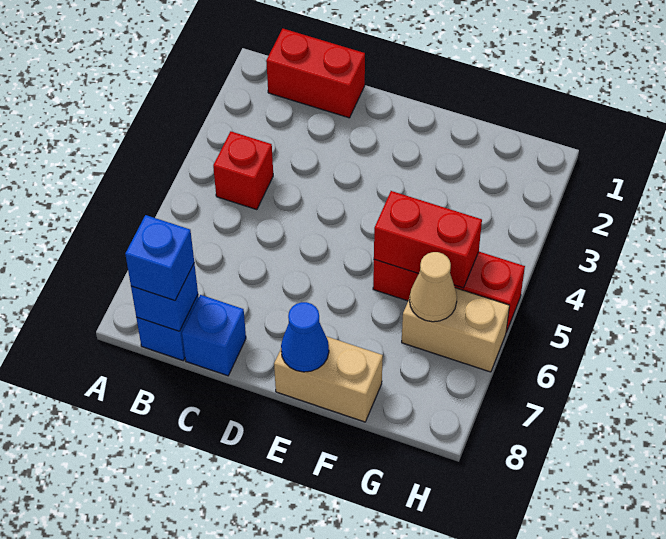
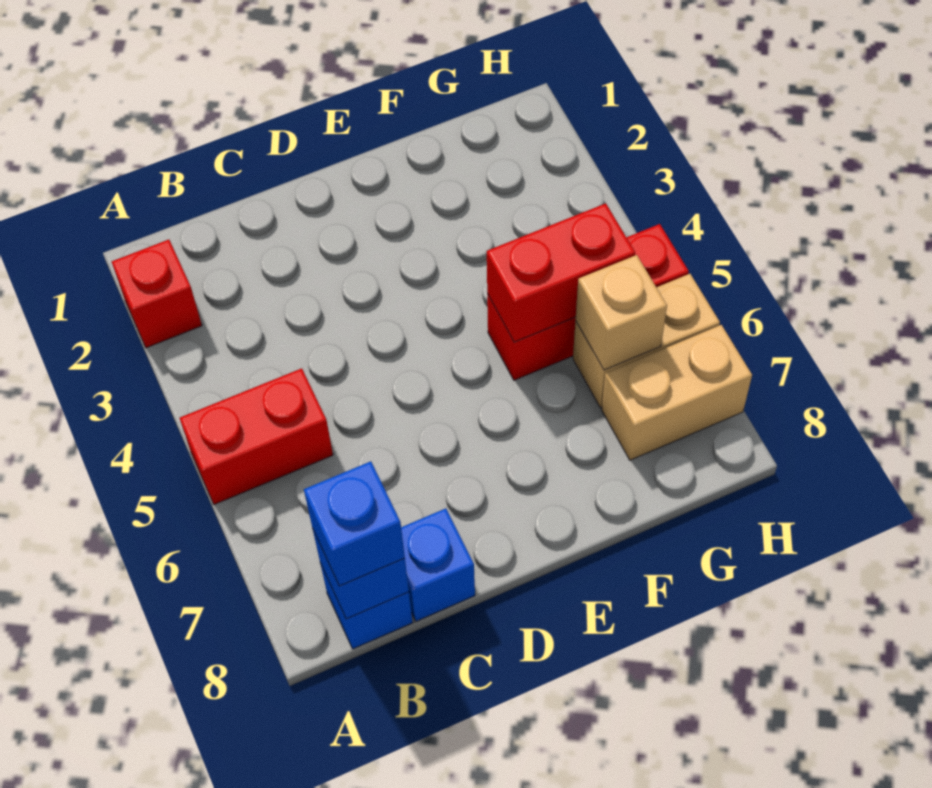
red 1x2 brick [266,29,365,118] -> red 1x2 brick moved to [180,368,333,504]
red 1x1 brick [213,131,273,210] -> red 1x1 brick moved to [112,240,202,348]
tan 1x2 brick [274,336,383,422] -> tan 1x2 brick moved to [602,325,752,460]
blue 1x1 cone [281,302,329,372] -> none
tan 1x1 cone [410,252,457,322] -> tan 1x1 brick [576,255,667,370]

